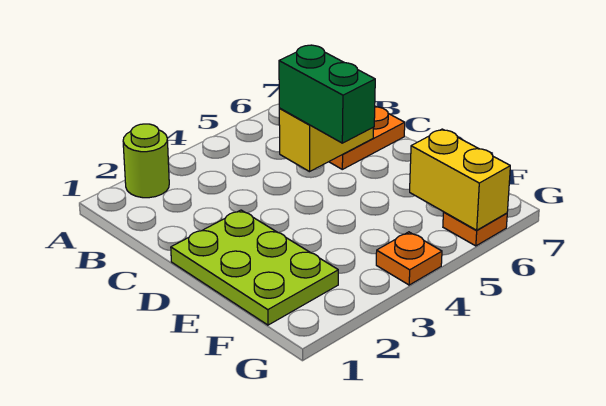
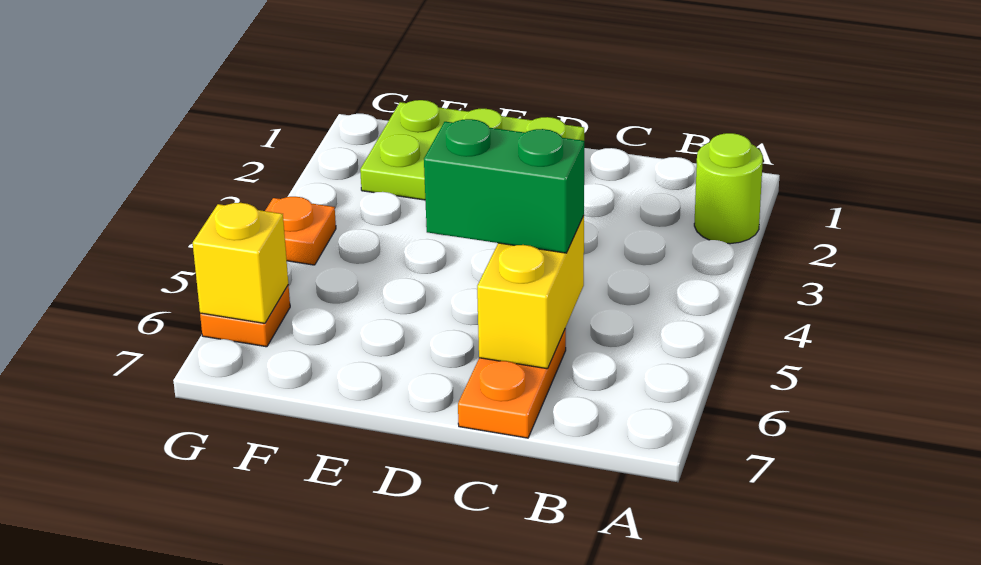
yellow 1x2 brick [410,129,510,230] -> yellow 1x1 brick [193,203,288,323]

